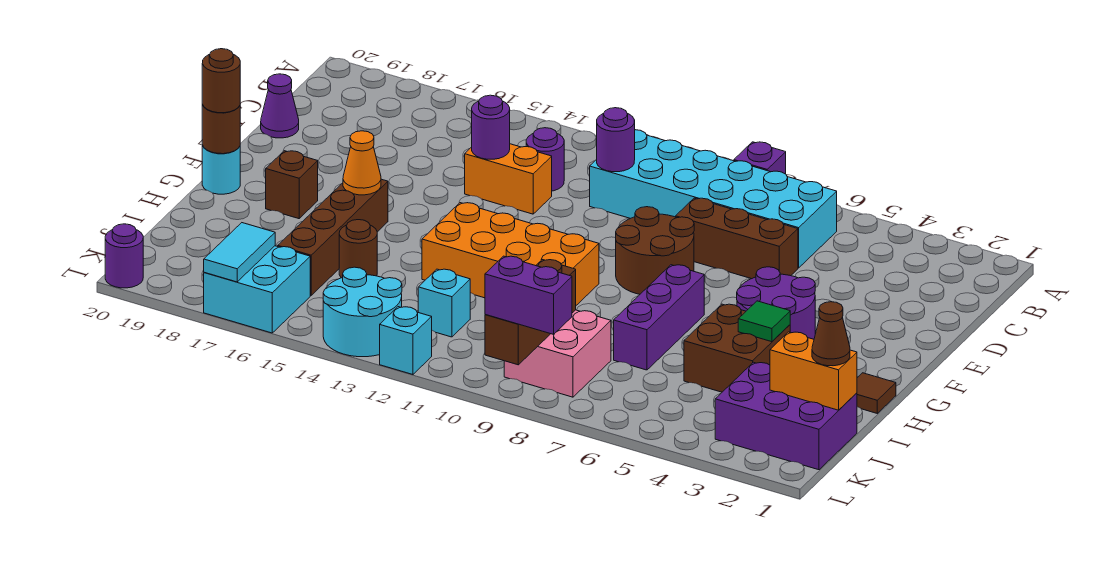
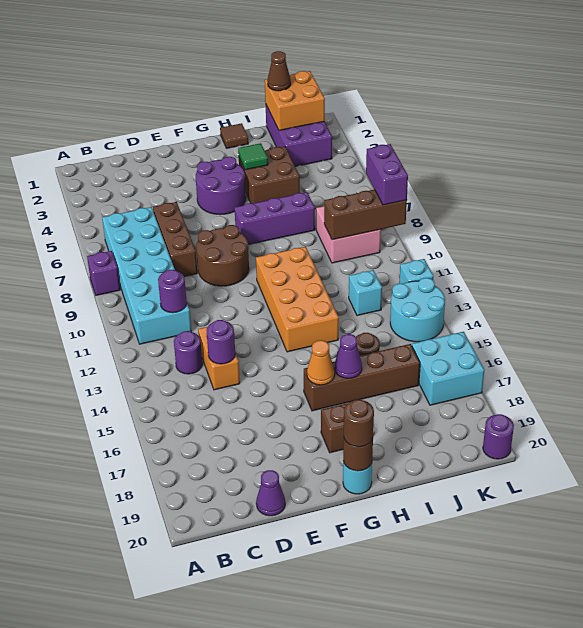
none -> purple 1x1 cone [335,334,362,378]
orange 1x2 brick [770,332,857,410] -> orange 2x2 brick [265,71,325,130]
cyan 1x2 tile [204,223,275,282] -> none

